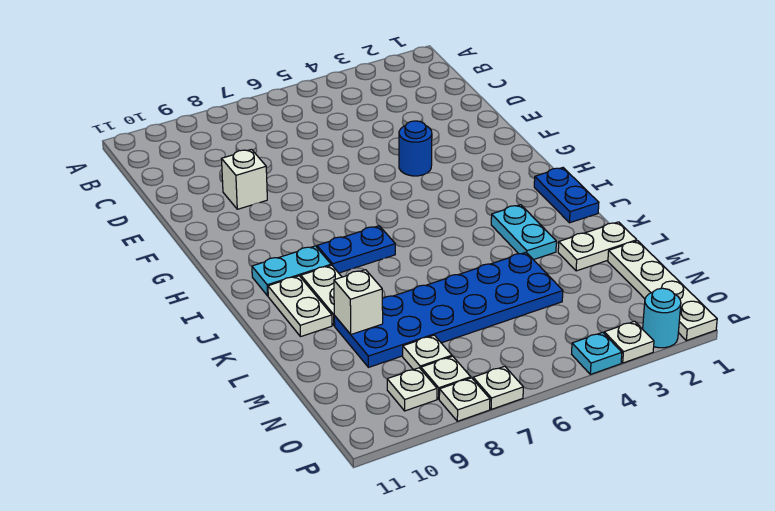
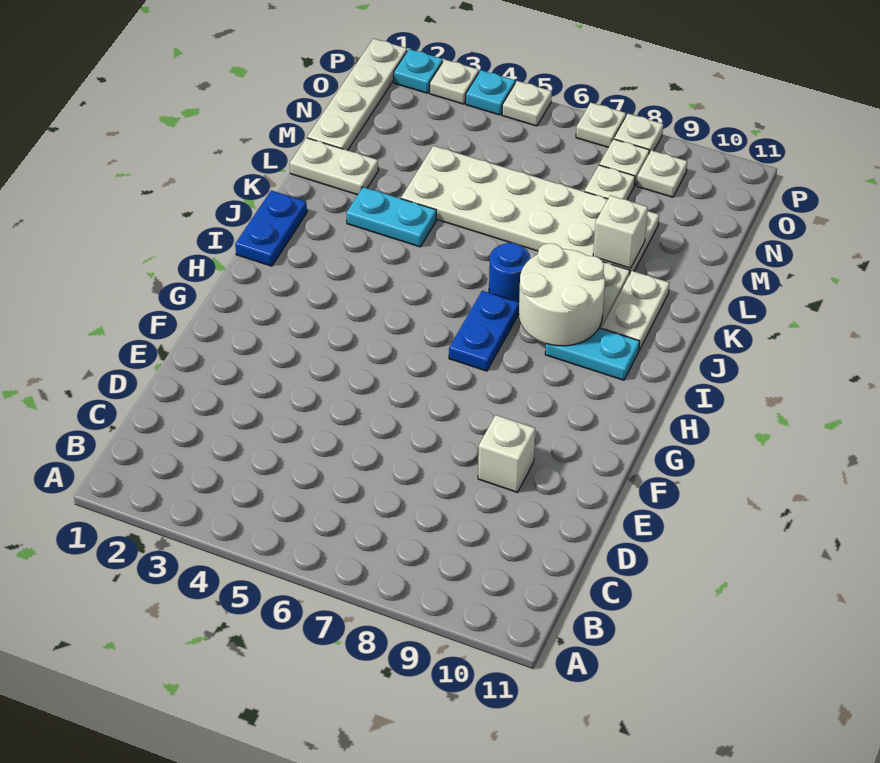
blue 1x1 round brick [399,121,432,176] -> blue 1x1 round brick moved to [489,243,530,302]
blue 1x2 plate [317,226,395,273] -> blue 1x2 plate turned to [449,291,519,371]
none -> white 2x2 round brick [519,243,605,346]
cyan 1x2 plate [491,205,556,260] -> cyan 1x2 plate turned to [346,187,436,247]
blue 2x6 plate [334,252,563,367] -> white 2x6 plate [401,146,659,273]
cyan 1x1 round brick [643,288,681,348] -> cyan 1x1 plate [394,49,443,93]
none -> white 1x1 plate [502,81,552,126]

